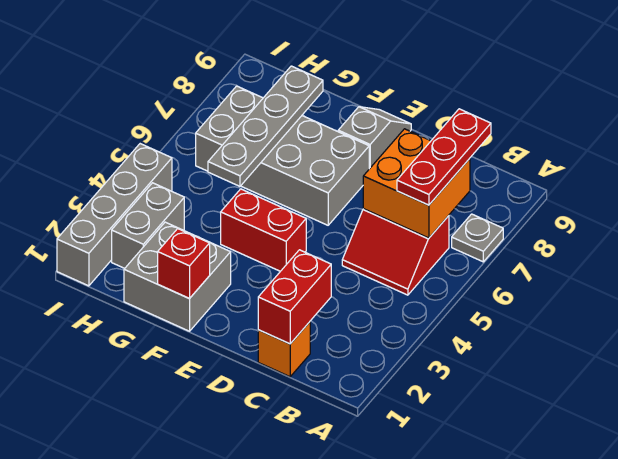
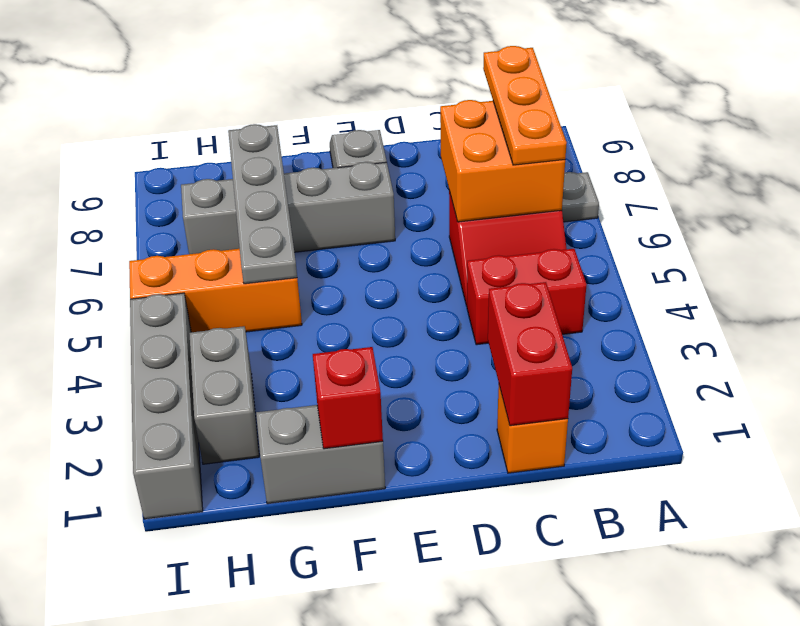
red 1x3 plate [397,109,491,205] -> orange 1x3 plate [483,46,567,165]
red 1x2 brick [221,189,306,271] -> red 1x2 brick moved to [467,249,586,345]
grey 2x4 brick [196,86,369,225] -> grey 1x4 brick [181,162,395,254]
grey 2x2 brick [124,222,231,331] -> grey 1x2 brick [256,405,385,504]
none -> orange 1x3 brick [129,249,302,332]

